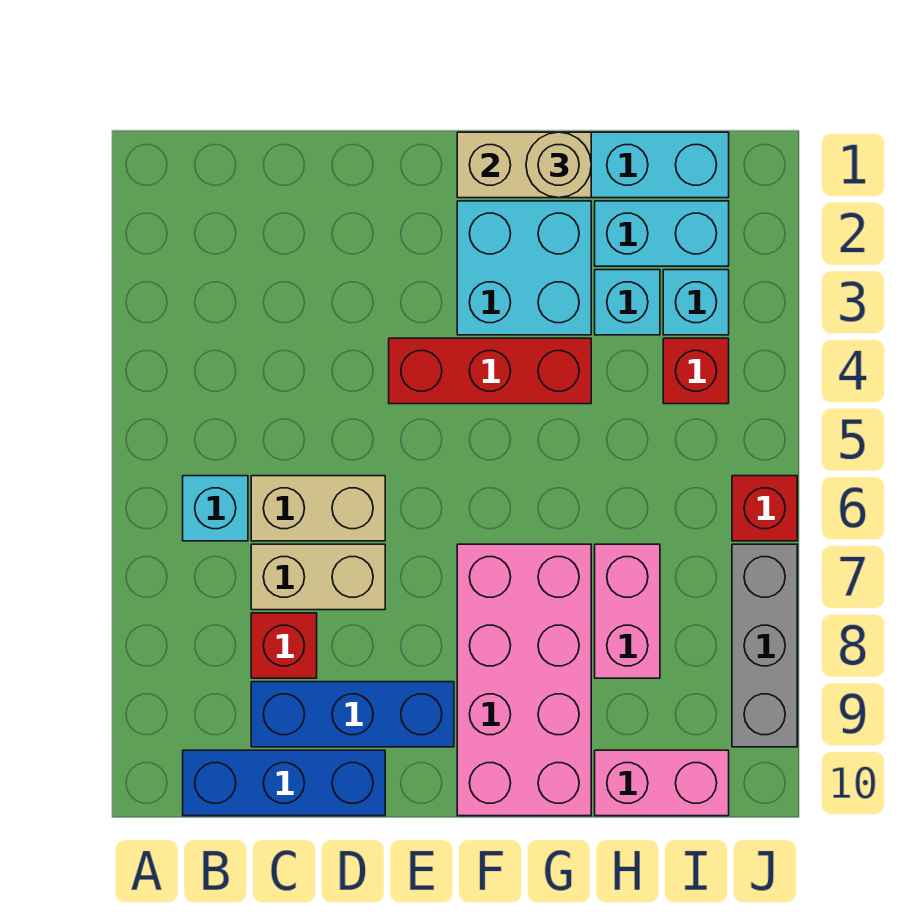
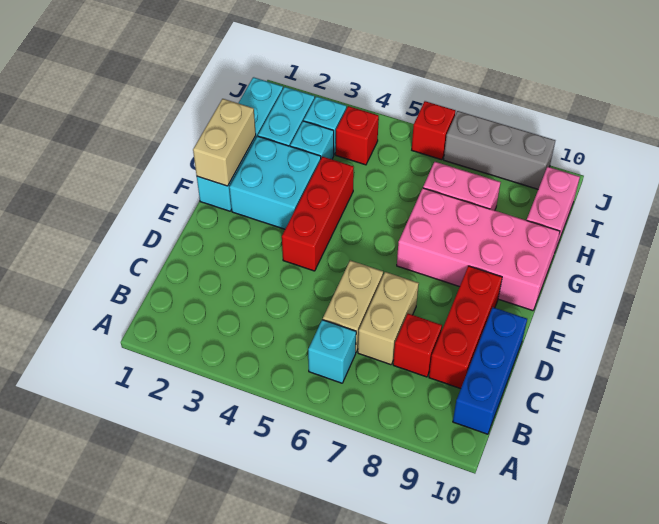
blue 1x3 brick [251,682,454,747] -> red 1x3 brick [429,266,502,389]
tan 1x1 round brick [526,132,591,198] -> none

